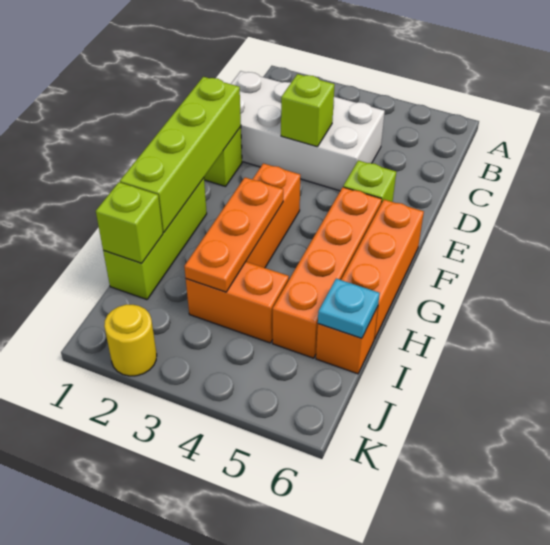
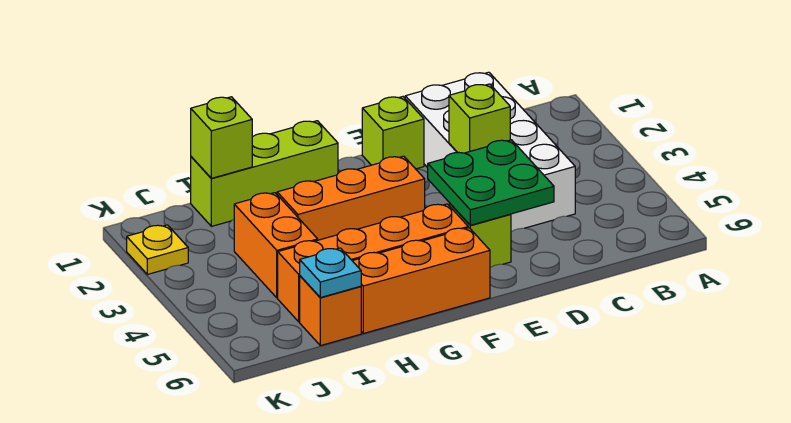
none -> green 2x2 plate [428,140,554,225]
lime 1x4 brick [120,77,241,232] -> none
orange 1x3 plate [184,178,283,292] -> none
yellow 1x1 round brick [104,304,157,376] -> yellow 1x1 plate [127,225,188,274]

